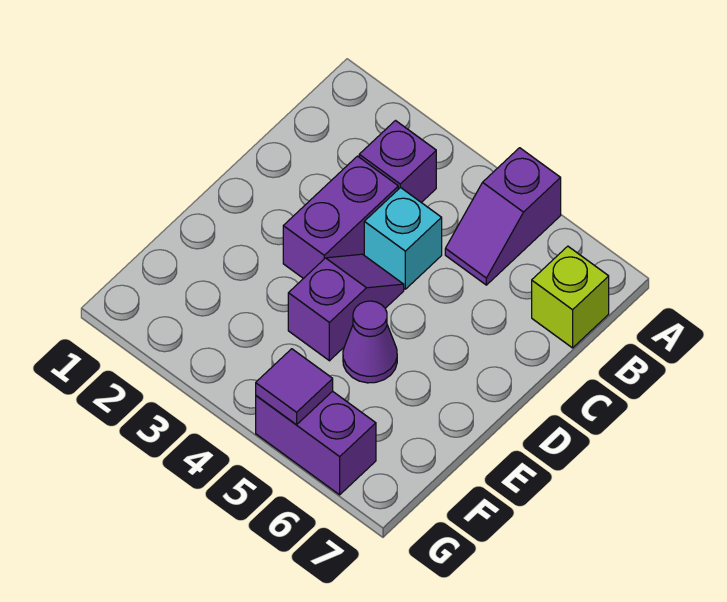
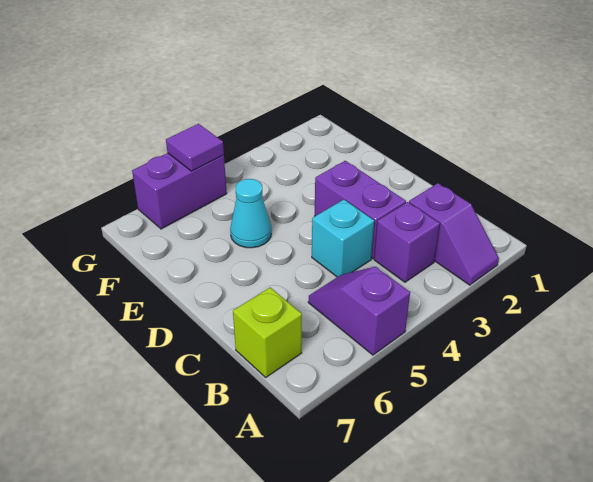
purple 1x2 slope [288,254,404,361] -> purple 1x2 slope moved to [409,183,499,285]
purple 1x1 cone [343,301,397,383] -> cyan 1x1 cone [230,179,271,248]

